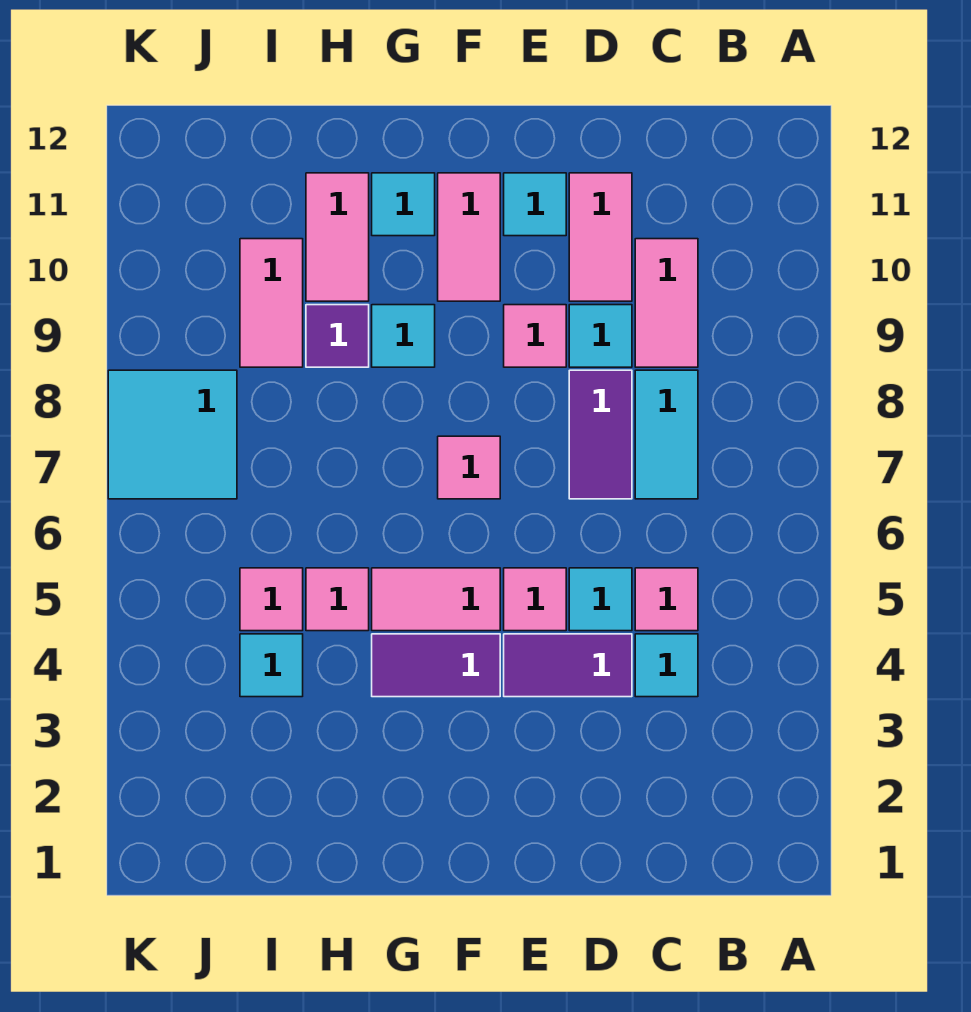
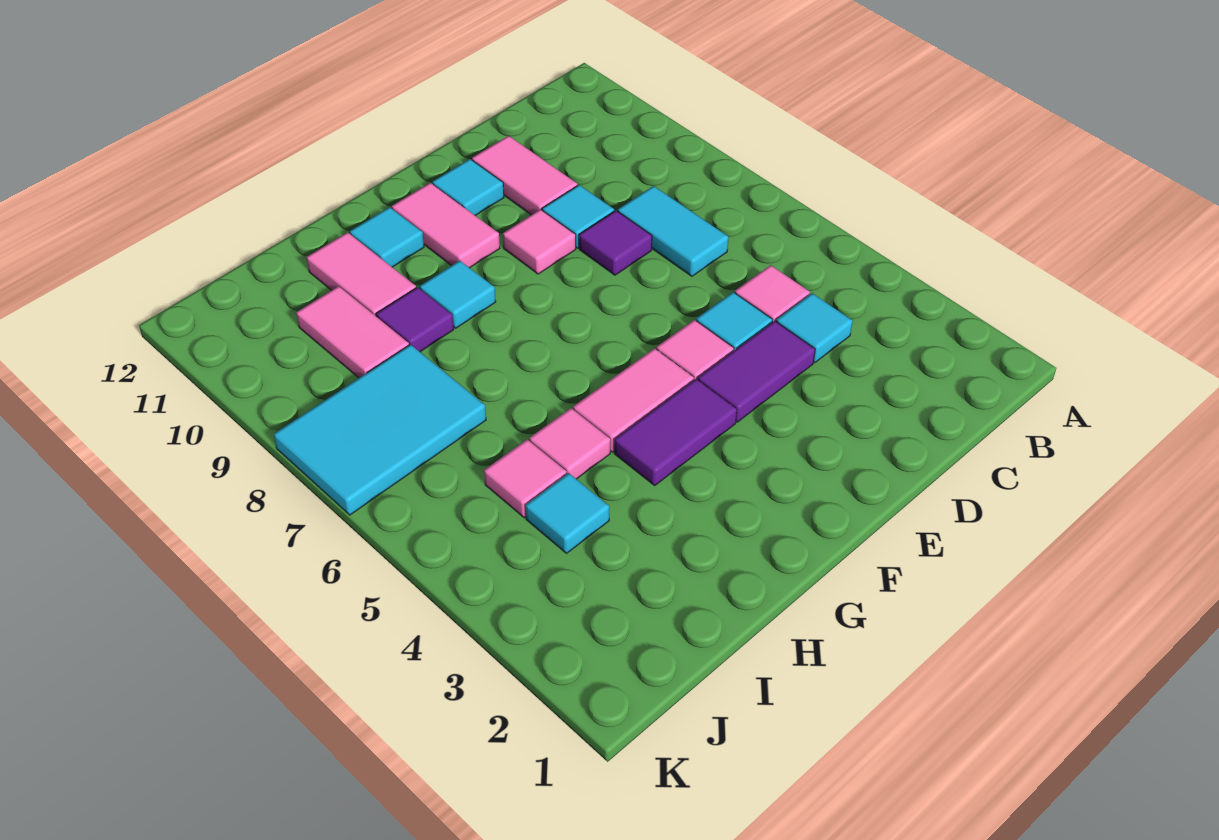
pink 1x2 tile [635,239,698,367] -> none
purple 1x2 tile [569,370,632,499] -> purple 1x1 tile [579,211,652,275]
pink 1x1 tile [438,436,500,499] -> none
cyan 2x2 tile [108,370,237,499] -> cyan 2x3 tile [274,345,486,515]

